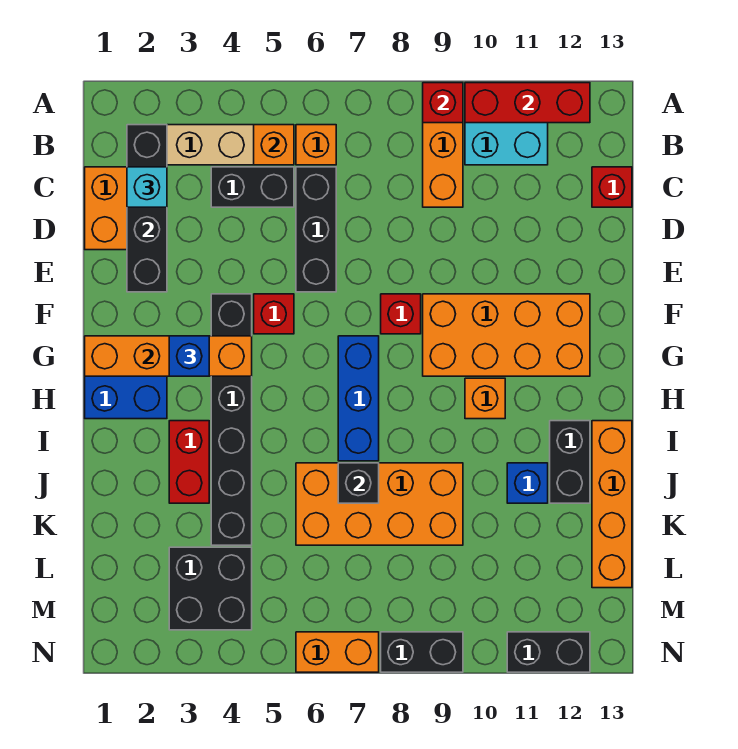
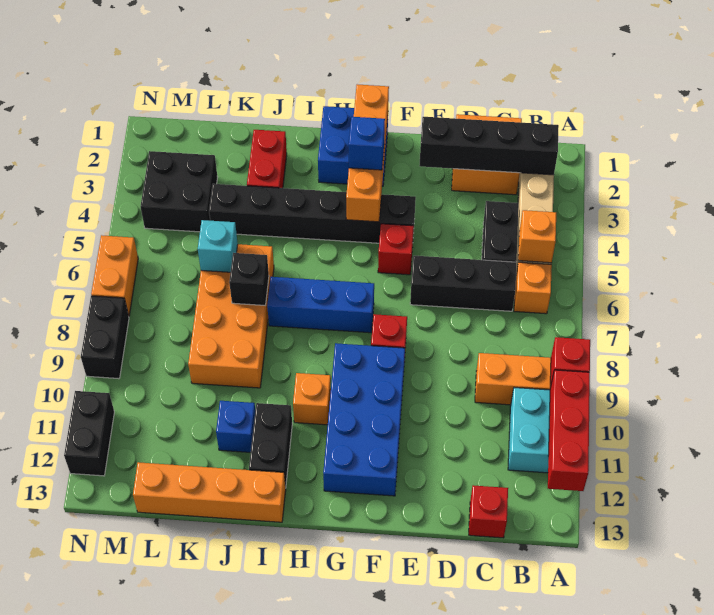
cyan 1x1 brick [127,167,167,207] -> cyan 1x1 brick moved to [198,220,238,272]
orange 2x4 brick [423,294,590,376] -> blue 2x4 brick [323,343,405,496]
red 1x2 brick [169,421,209,503] -> red 1x2 brick turned to [247,130,287,188]
black 1x2 brick [550,421,590,503] -> black 1x2 brick turned to [249,403,292,488]

